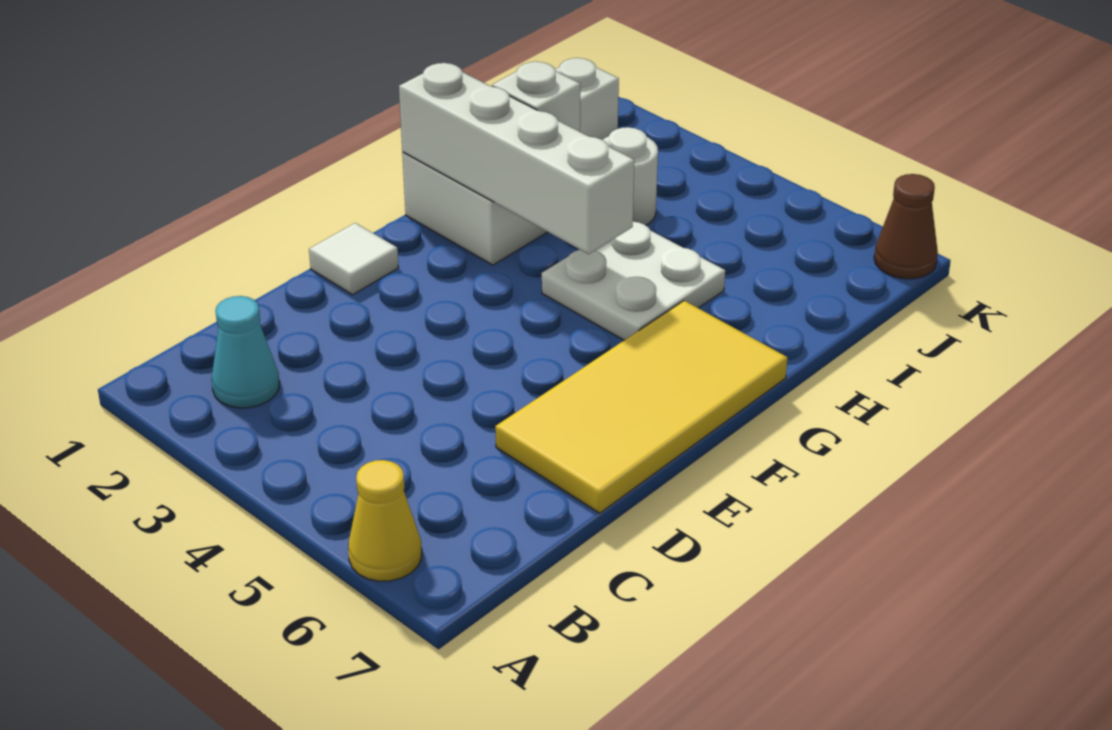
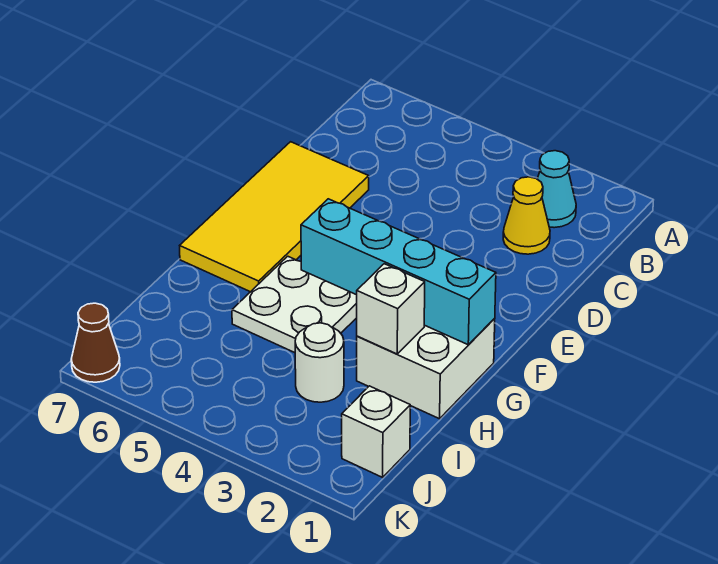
yellow 1x1 cone [348,460,422,581] -> yellow 1x1 cone moved to [503,177,550,254]
white 1x1 tile [309,223,398,295] -> none
white 1x4 brick [399,63,634,254] -> cyan 1x4 brick [301,199,496,345]

